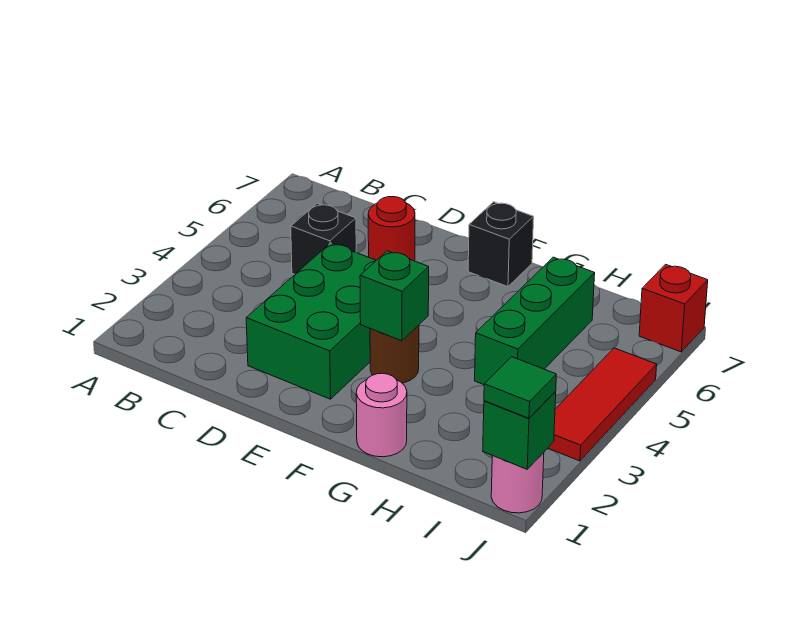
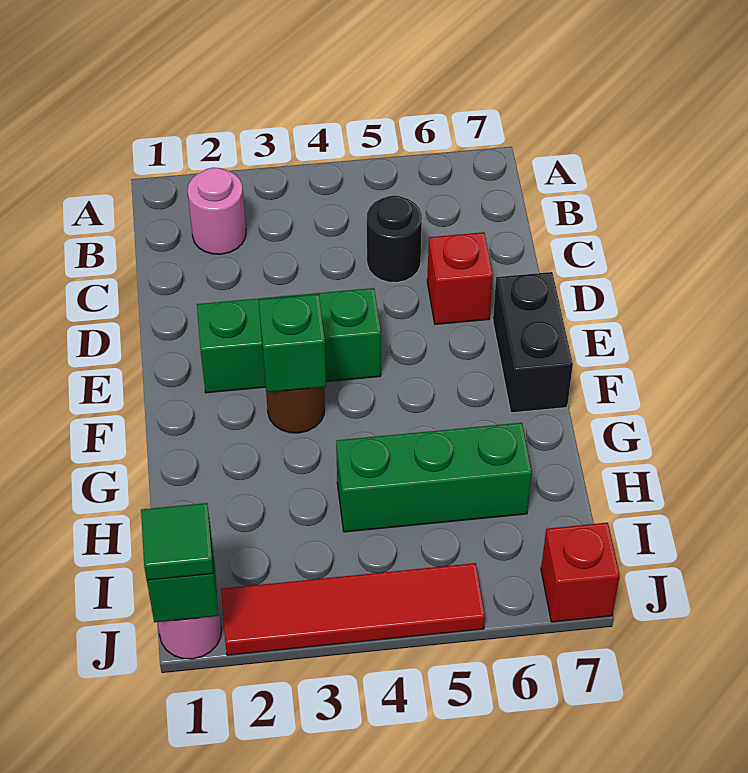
black 1x1 brick [291,204,356,274] -> black 1x1 round brick [367,195,422,283]
green 2x3 brick [246,243,376,399] -> green 1x3 brick [197,288,381,393]
red 1x1 round brick [368,197,415,261] -> red 1x1 brick [427,232,493,324]
black 1x1 brick [468,202,534,287] -> black 1x2 brick [493,272,573,413]
pink 1x1 round brick [356,373,407,457] -> pink 1x1 round brick moved to [188,168,246,254]
red 1x3 tile [548,348,657,461] -> red 1x4 tile [221,563,485,655]

